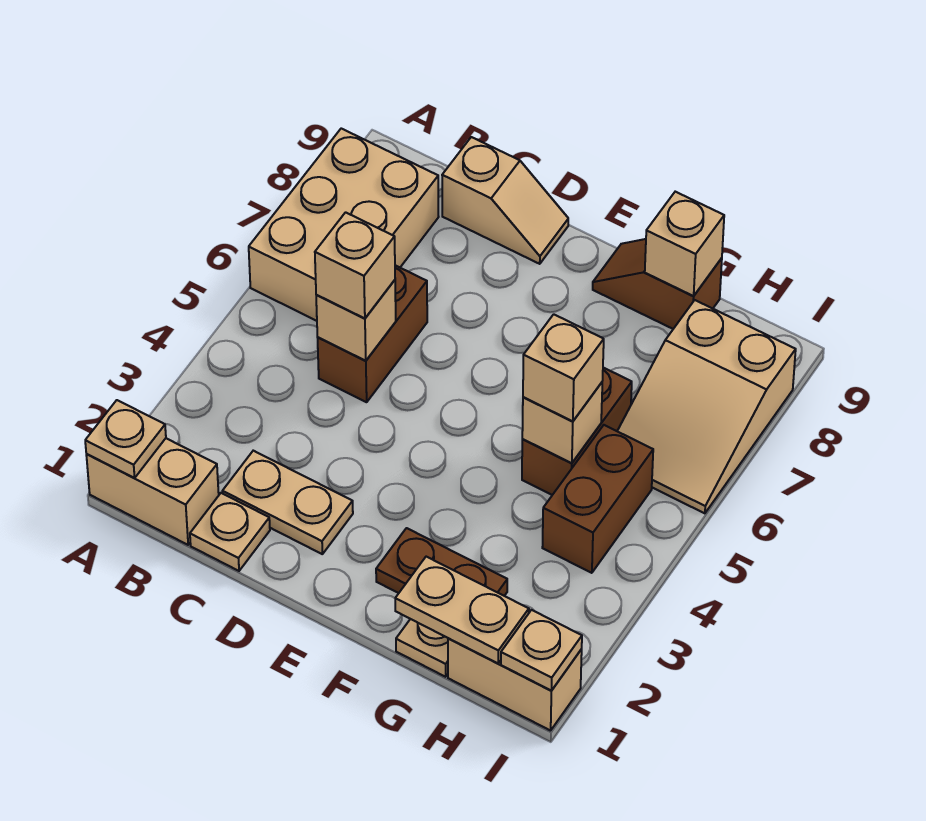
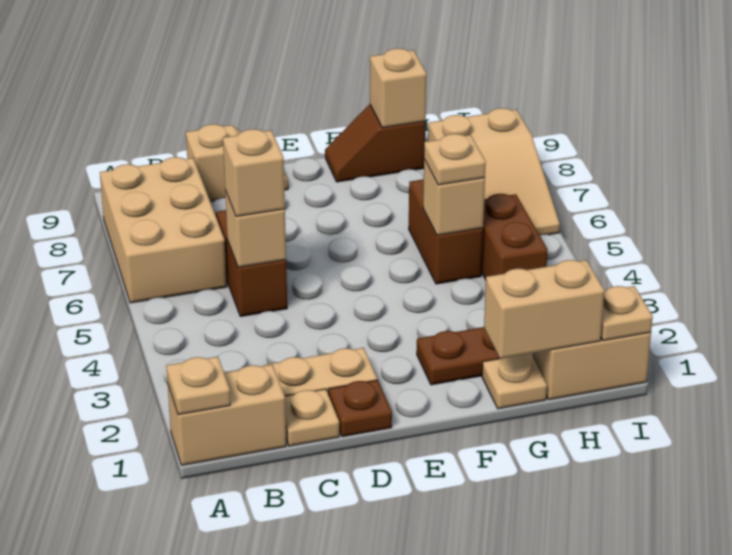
none -> brown 1x1 plate [329,380,392,437]
tan 1x2 plate [395,557,529,663] -> tan 1x2 brick [484,260,604,359]
tan 1x1 brick [523,314,604,422] -> tan 1x1 plate [424,134,486,185]

